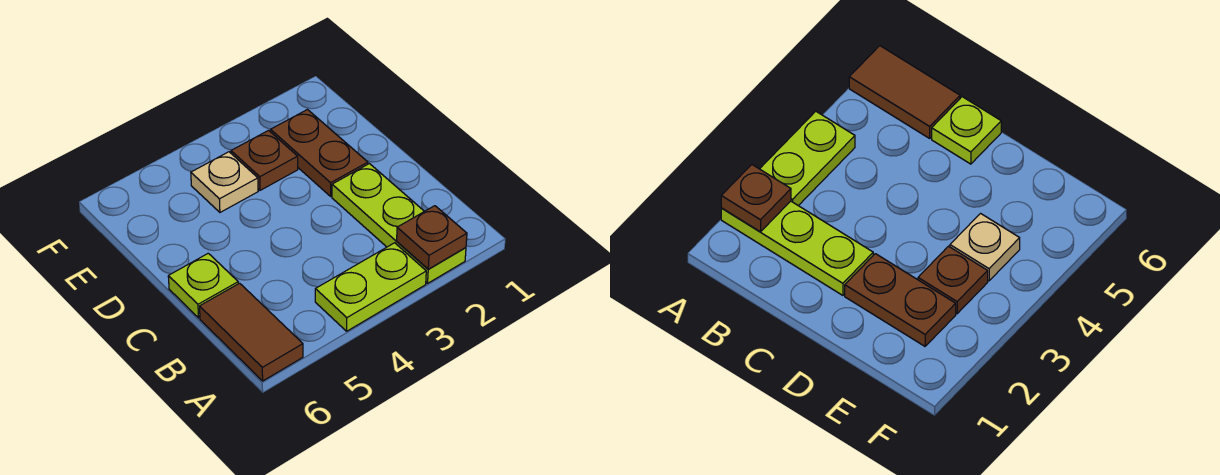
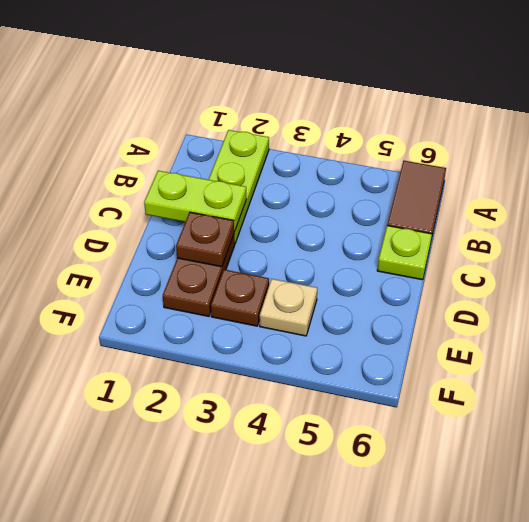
brown 1x1 plate [397,206,467,269] -> brown 1x1 plate moved to [176,212,234,267]
lime 1x2 plate [315,243,426,331] -> lime 1x2 plate moved to [144,171,246,231]

